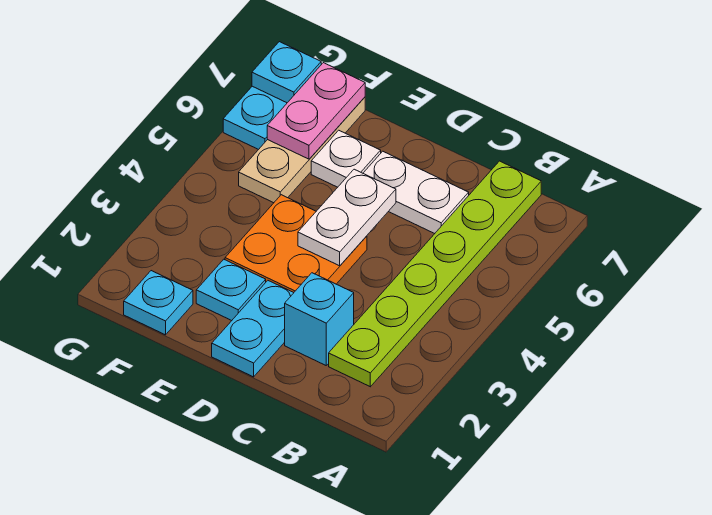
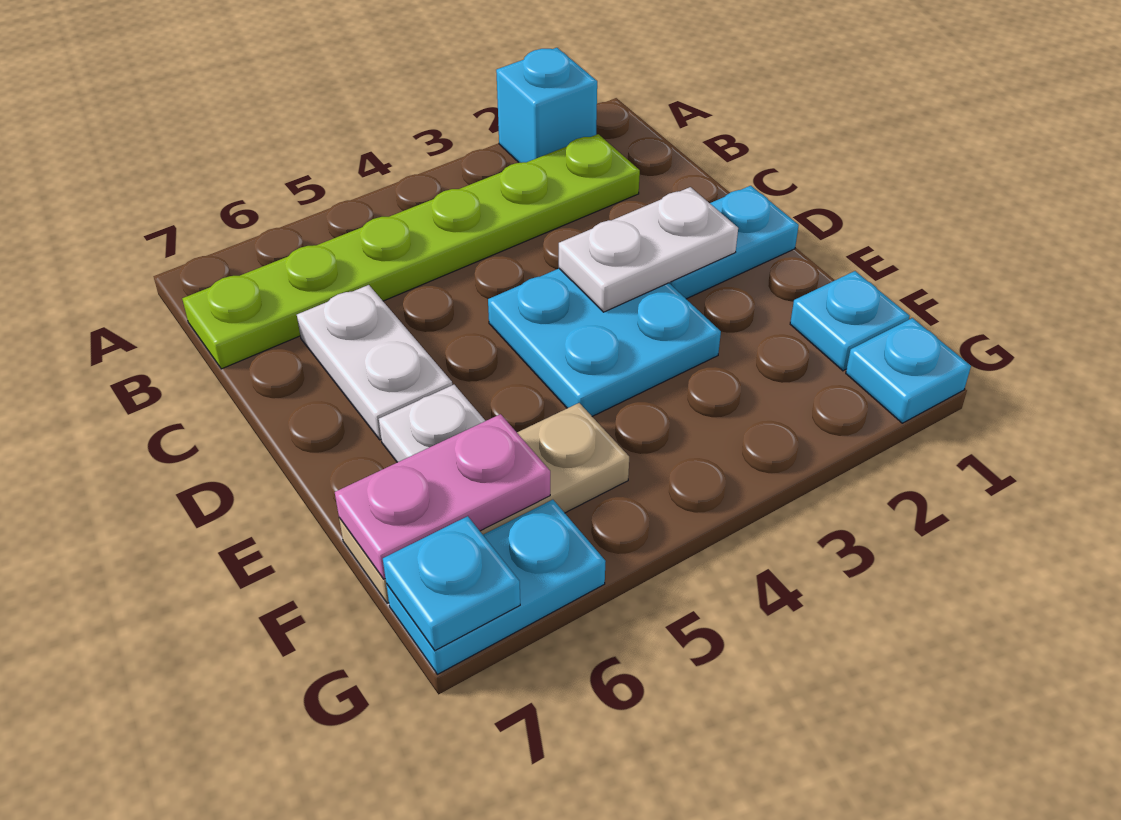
cyan 1x1 brick [285,273,354,365] -> cyan 1x1 brick moved to [496,48,597,163]
orange 2x2 plate [225,195,367,292] -> cyan 2x2 plate [488,269,721,416]
white 1x2 plate [298,169,396,266] -> white 1x2 plate moved to [559,187,738,312]
cyan 1x1 plate [196,259,266,321] -> cyan 1x1 plate moved to [846,318,971,423]

